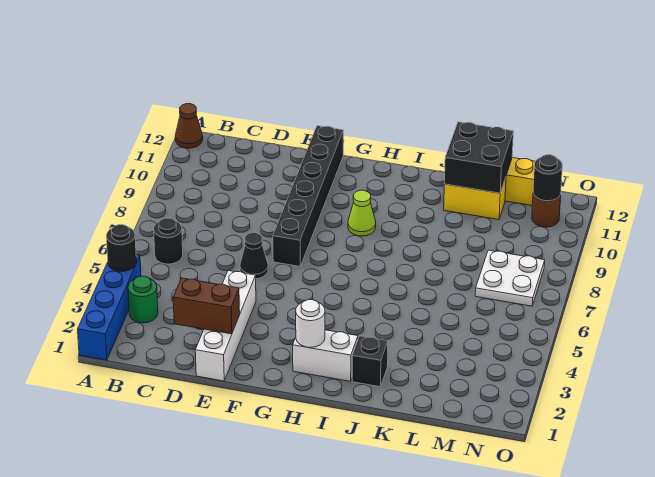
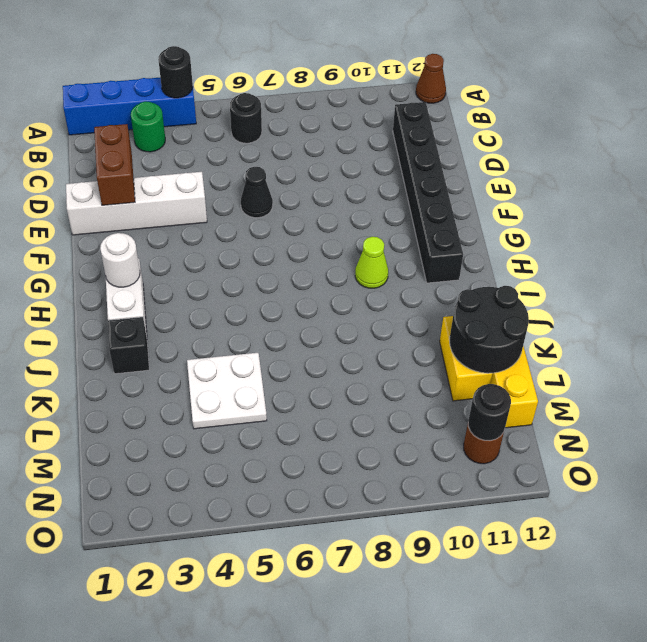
black 1x6 brick [273,126,343,266] -> black 1x6 brick turned to [393,102,463,283]
black 2x2 brick [444,122,513,193] -> black 2x2 round brick [450,286,529,373]
white 2x2 plate [475,250,545,306] -> white 2x2 plate moved to [187,353,267,429]

